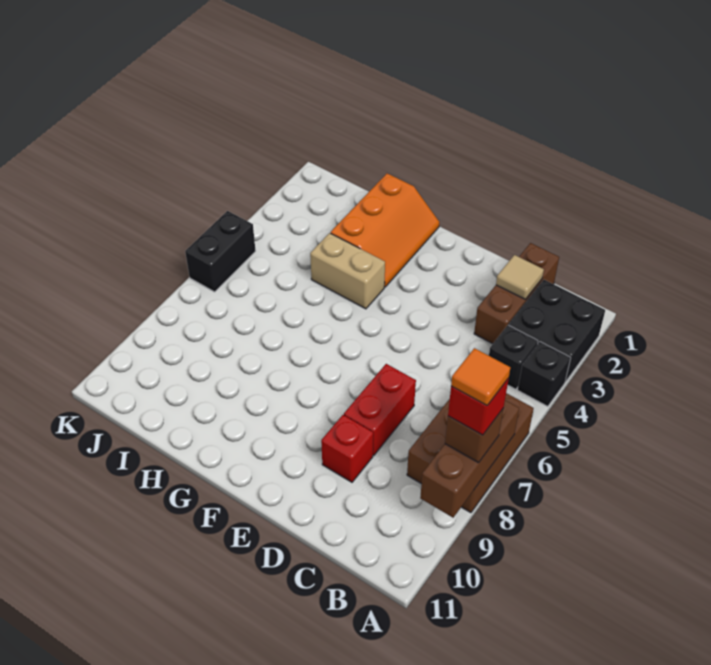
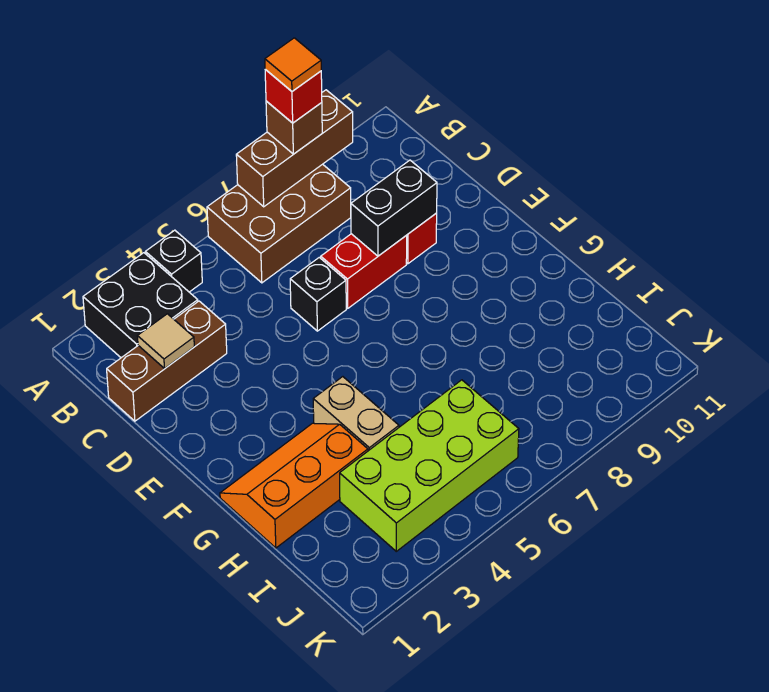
black 1x1 brick [489,325,538,389] -> black 1x1 brick moved to [290,257,346,331]
none -> lime 2x4 brick [340,380,519,551]
black 1x2 brick [185,211,256,292] -> black 1x2 brick moved to [351,160,437,256]

